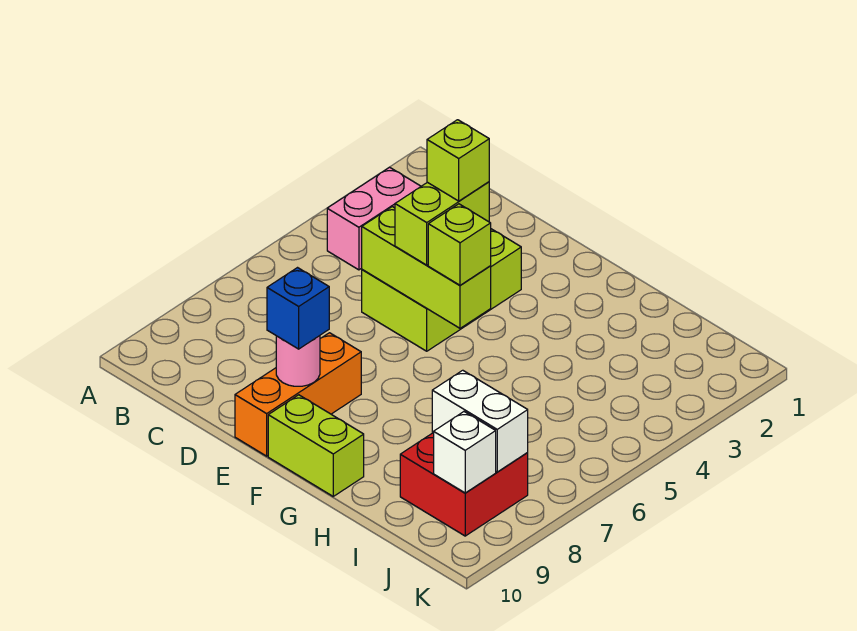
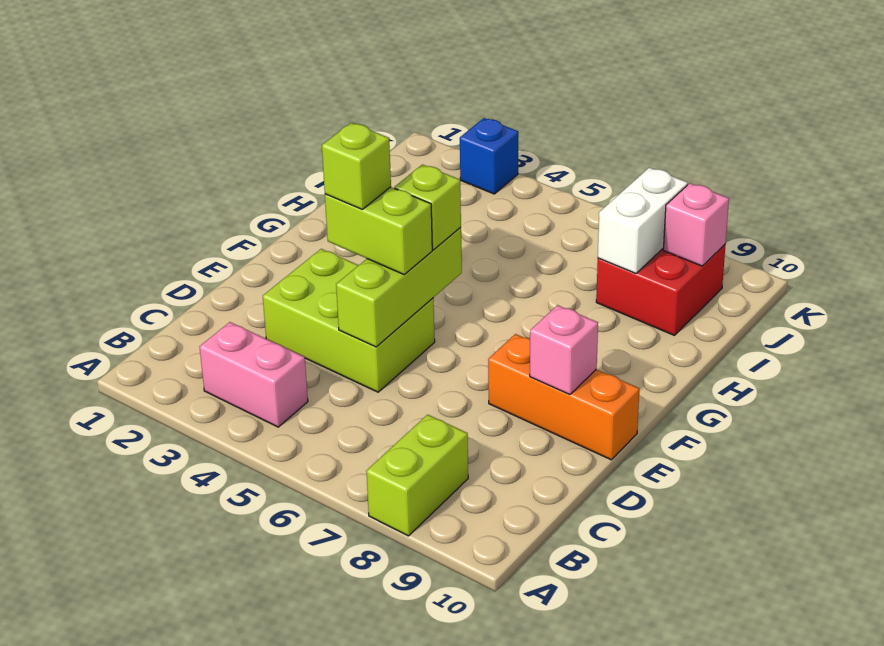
pink 1x1 round brick [276,336,320,386] -> pink 1x1 brick [530,305,598,395]
blue 1x1 brick [267,268,329,349] -> blue 1x1 brick moved to [460,118,518,194]
lime 1x2 brick [268,395,364,496] -> lime 1x2 brick moved to [366,415,468,536]
white 1x1 brick [434,412,496,493] -> pink 1x1 brick [663,183,729,266]

